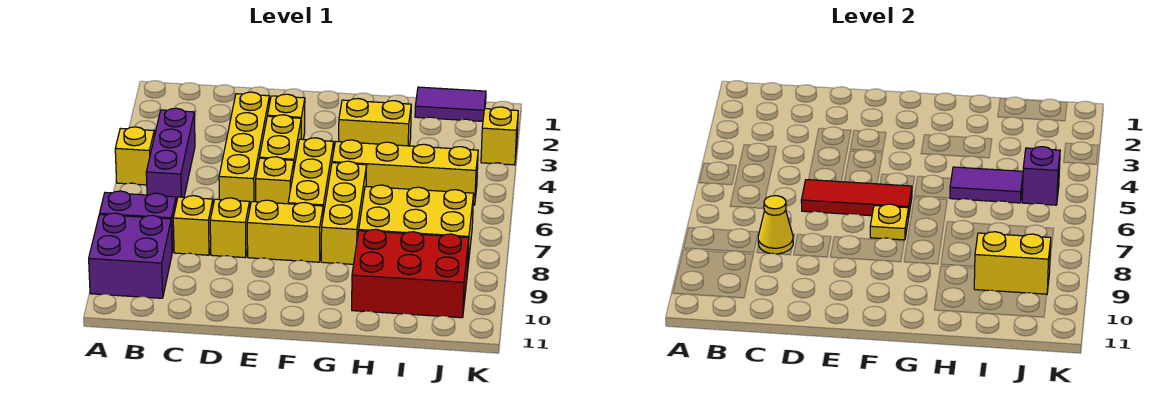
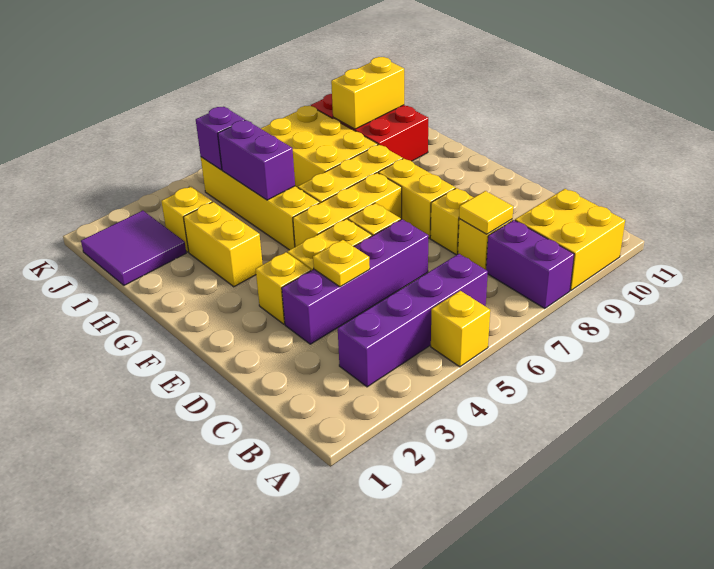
purple 2x2 brick [89,213,172,298] -> yellow 2x2 brick [515,189,625,290]
purple 1x3 brick [146,108,195,203] -> purple 1x4 brick [338,254,488,387]
yellow 1x1 cone [758,196,793,254] -> yellow 1x1 tile [459,191,513,234]
yellow 1x4 brick [219,92,269,206] -> purple 1x4 brick [282,219,429,344]
red 1x3 tile [801,180,912,218] -> none
yellow 1x1 plate [870,204,909,240] -> yellow 1x1 plate moved to [313,240,370,287]
purple 1x2 tile [950,167,1023,203] -> purple 1x2 brick [218,120,295,200]
purple 1x2 tile [415,87,486,121] -> purple 2x2 tile [81,211,186,285]
yellow 1x2 brick [974,232,1051,294] -> yellow 1x2 brick turned to [331,57,404,129]
yellow 1x1 brick [481,107,518,165] -> yellow 1x1 brick moved to [161,187,212,252]

